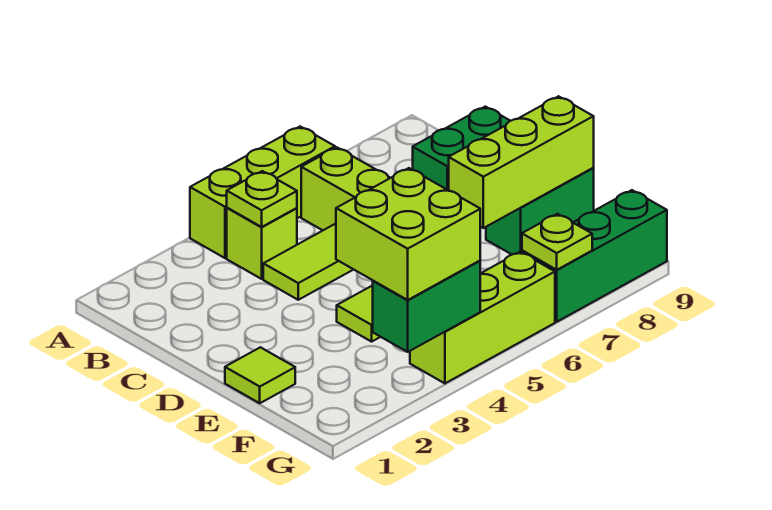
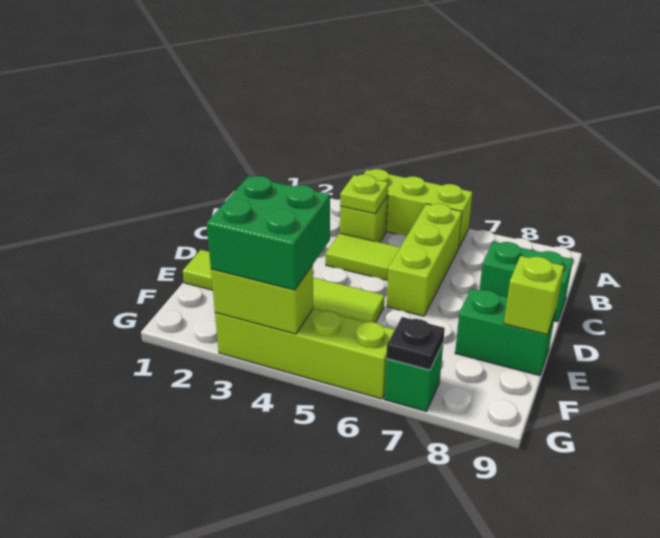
lime 1x3 brick [449,96,594,228] -> lime 1x1 brick [504,256,564,335]
lime 2x2 brick [336,168,480,300] -> green 2x2 brick [207,176,330,290]
green 1x2 brick [373,261,480,352] -> lime 1x2 brick [211,265,313,334]
lime 1x3 brick [410,252,555,383] -> lime 1x4 brick [215,309,395,399]
green 1x3 brick [522,190,667,322] -> green 1x1 brick [384,344,443,411]
lime 1x1 plate [522,214,592,270] -> black 1x1 plate [386,317,445,370]

